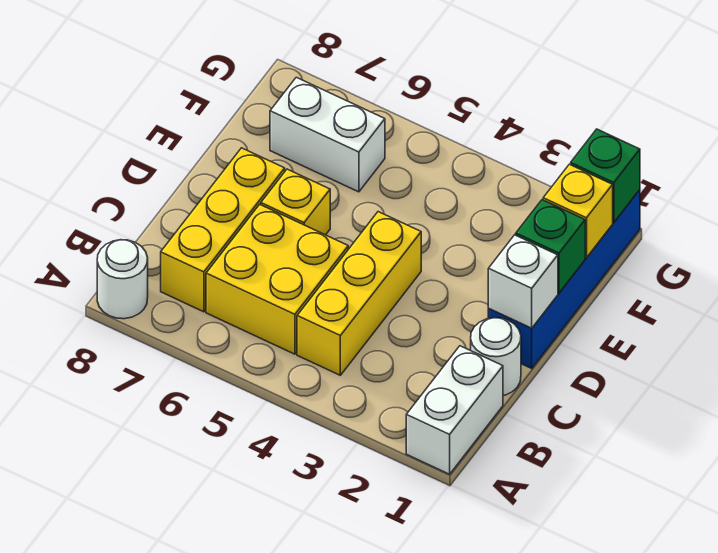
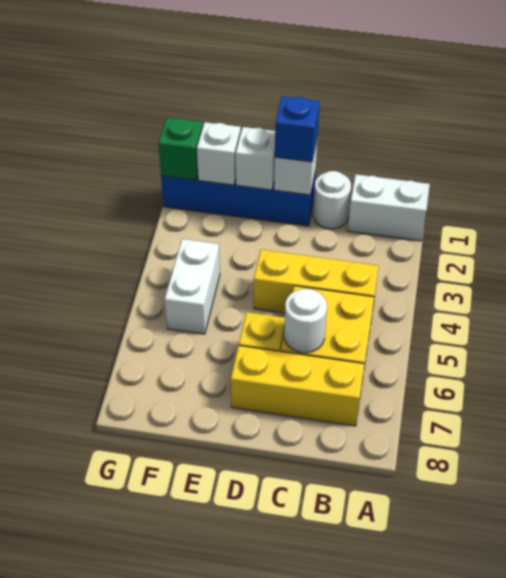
white 1x1 round brick [97,240,148,319] -> white 1x1 round brick moved to [284,289,327,353]
none -> blue 1x1 brick [275,96,320,162]
green 1x1 brick [516,200,585,293] -> white 1x1 brick [236,127,275,190]
yellow 1x1 brick [543,164,613,258] -> white 1x1 brick [197,122,241,185]
white 1x2 brick [270,77,385,192] -> white 1x2 brick moved to [165,239,220,334]

